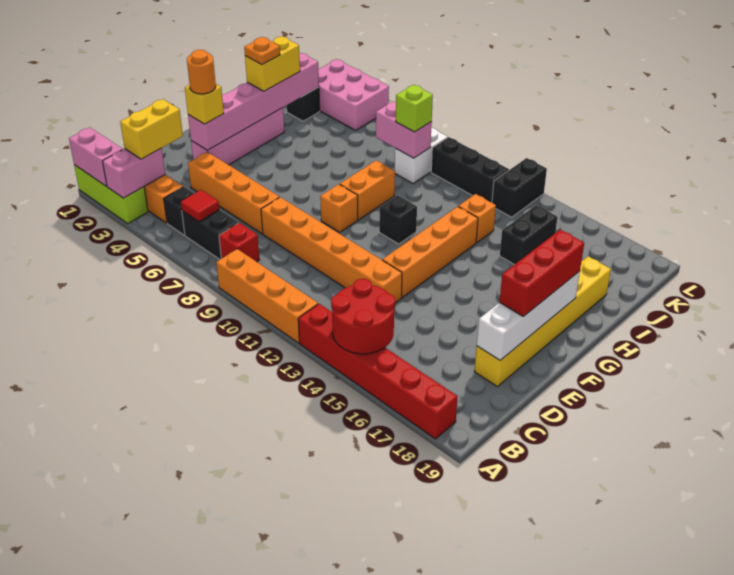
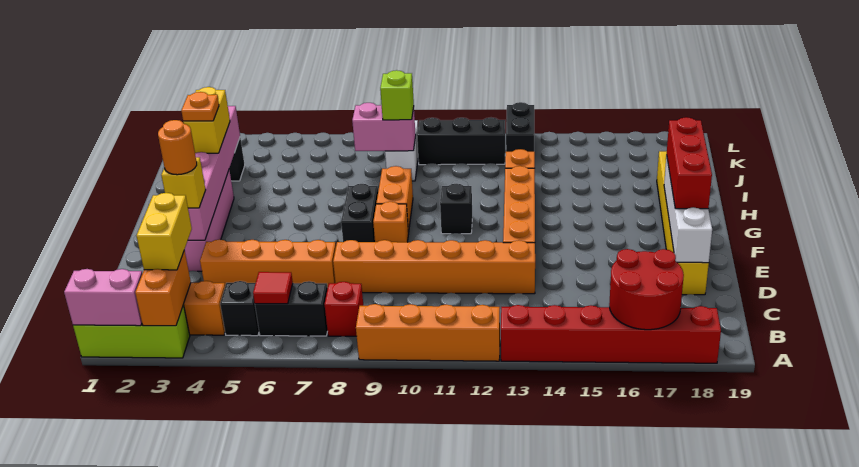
pink 1x2 brick [103,148,165,198] -> orange 1x2 brick [135,250,191,326]
red 2x2 round brick [331,279,395,354] -> red 2x2 round brick moved to [609,249,684,330]
black 1x2 brick [500,205,558,265] -> black 1x2 brick moved to [341,184,378,242]
pink 2x3 brick [318,59,389,130] -> none

